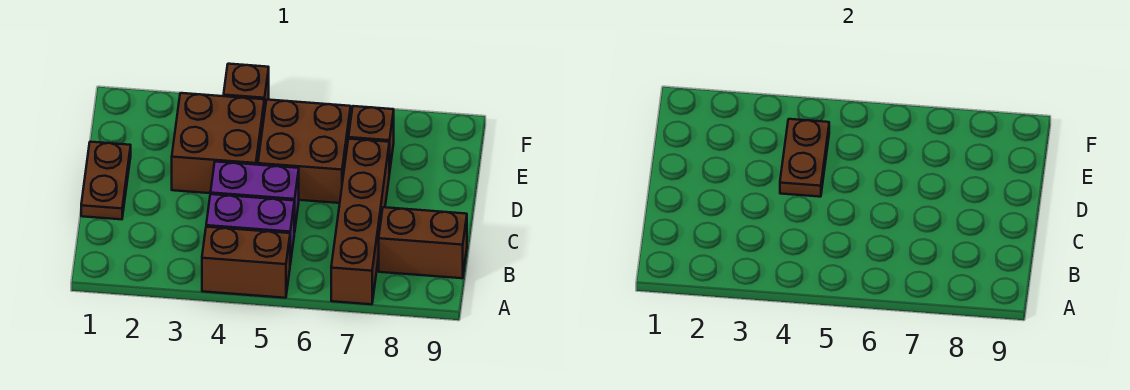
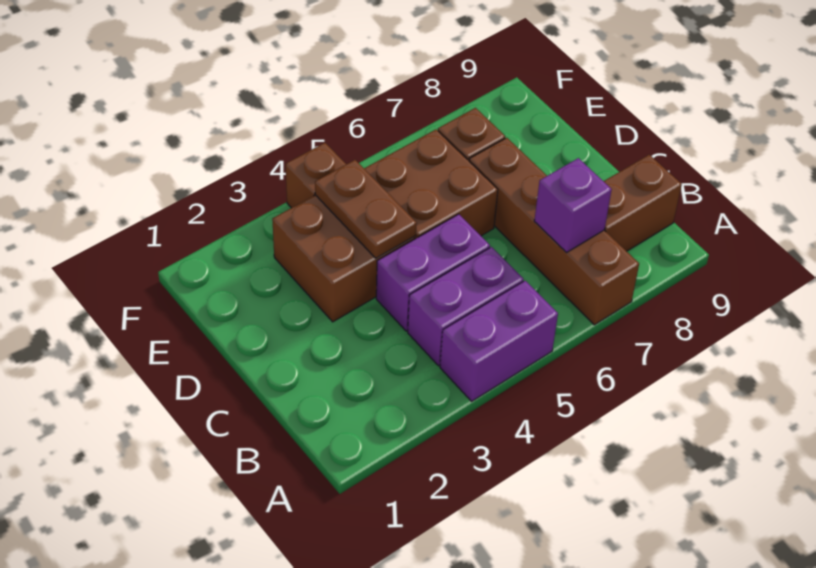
brown 1x2 brick [202,227,290,298] -> purple 1x2 brick [440,281,558,401]
none -> purple 1x1 brick [534,158,612,252]
brown 1x2 plate [81,142,131,219] -> none

